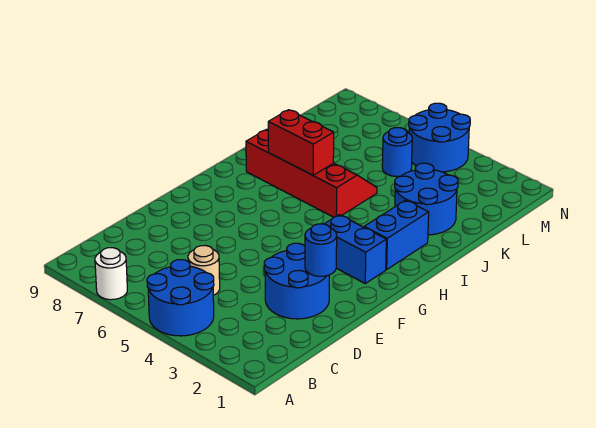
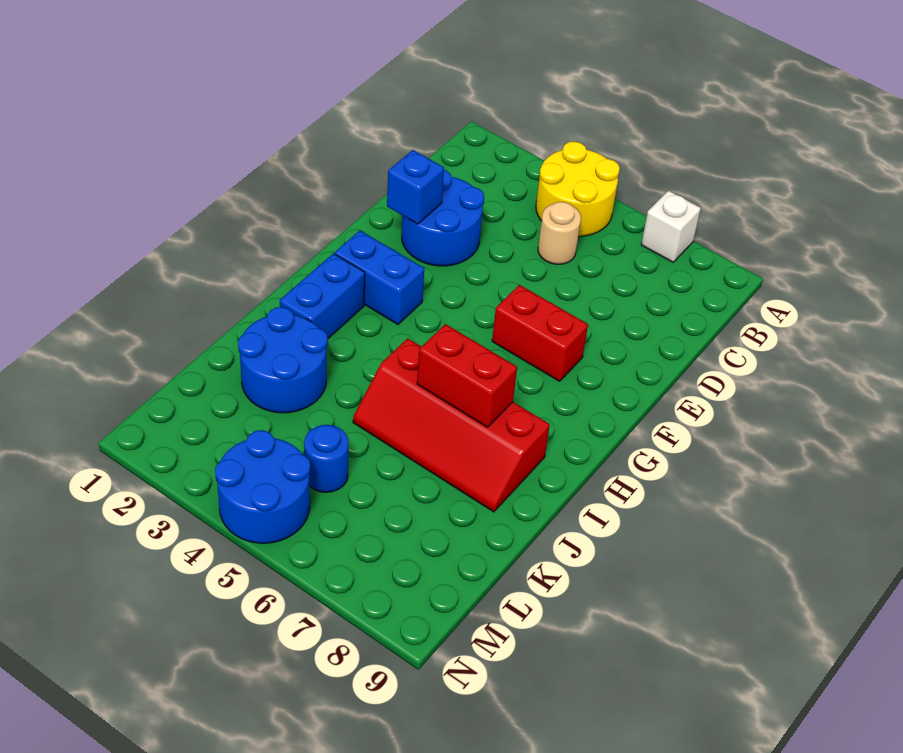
blue 2x2 round brick [147,260,214,336] -> yellow 2x2 round brick [536,142,620,236]
white 1x1 round brick [95,248,127,300] -> white 1x1 brick [641,191,701,262]
blue 1x1 round brick [305,224,337,276] -> blue 1x1 brick [387,150,444,224]
none -> red 1x2 brick [492,285,588,381]

